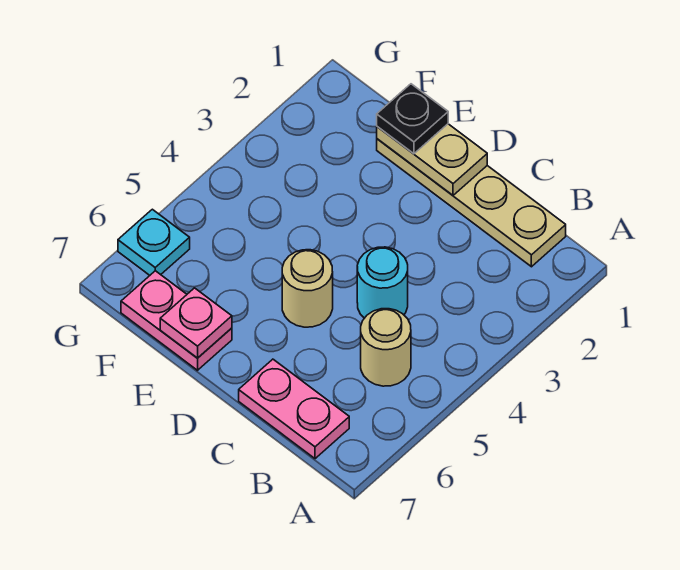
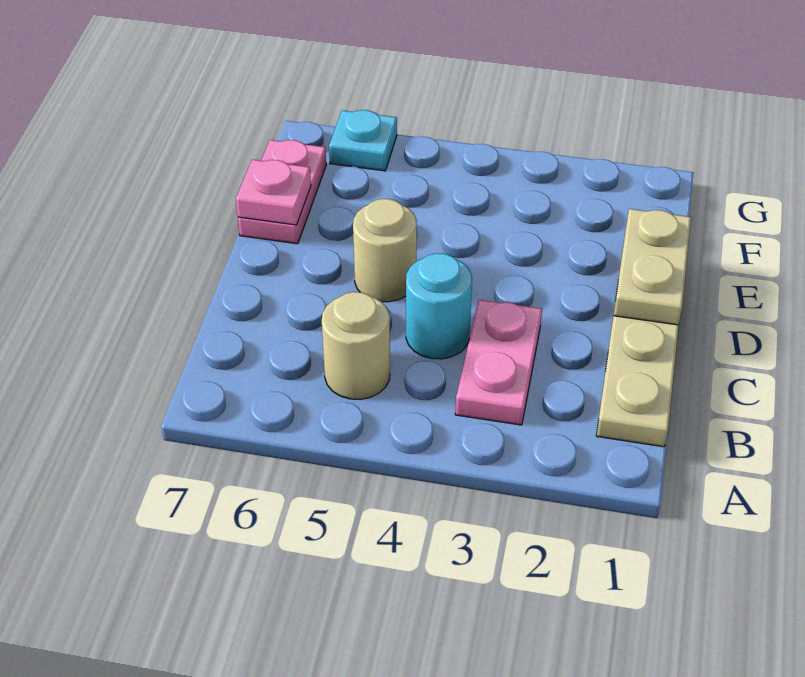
pink 1x2 plate [239,359,349,459] -> pink 1x2 plate moved to [455,300,542,425]
black 1x1 plate [377,84,448,154] -> none

